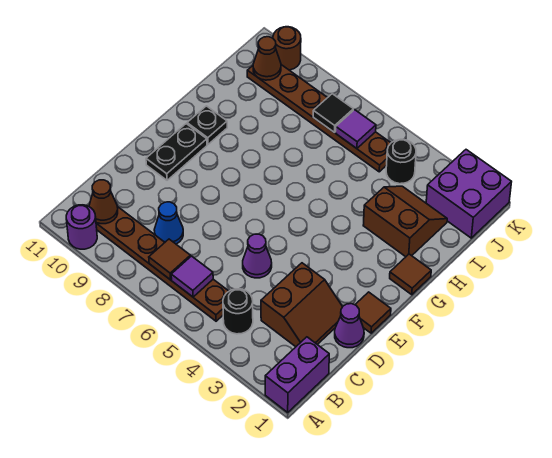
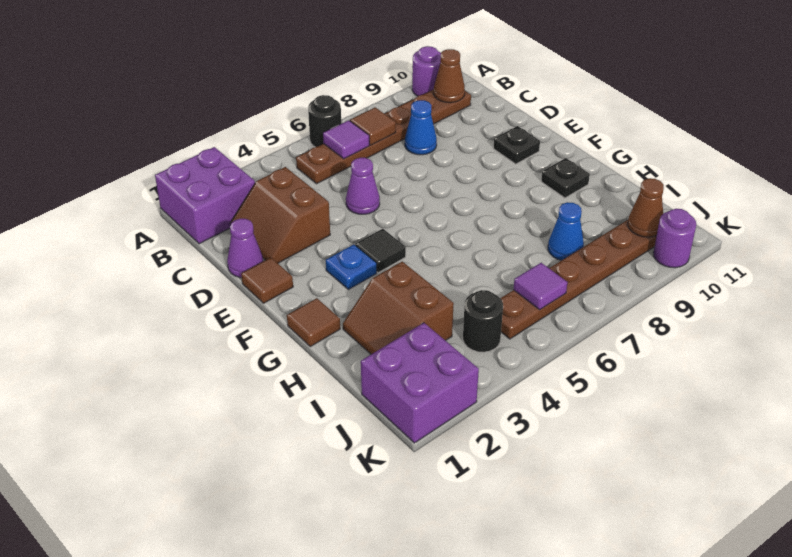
purple 1x2 brick [265,337,329,412] -> purple 2x2 brick [155,147,255,244]
black 1x1 round brick [223,289,253,334] -> black 1x1 round brick moved to [308,95,341,147]
black 1x2 plate [146,124,207,180] -> black 1x1 plate [493,126,540,164]
none -> blue 1x1 plate [326,245,377,289]
brown 2x2 slope [363,186,447,257] -> brown 2x2 slope turned to [343,262,454,354]
none -> blue 1x1 cone [548,202,584,260]
black 1x1 tile [313,94,353,132] -> black 1x1 tile moved to [355,229,406,273]
brown 1x1 round brick [273,27,301,70] -> purple 1x1 round brick [653,209,696,268]

